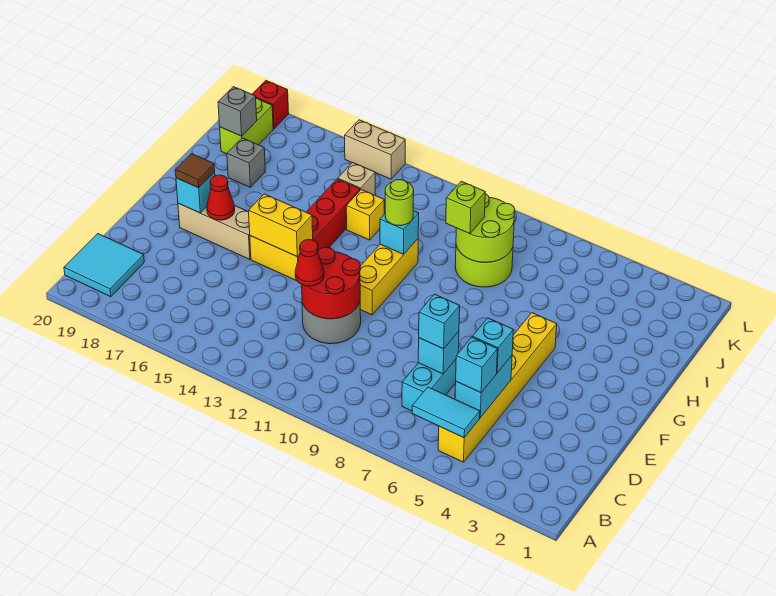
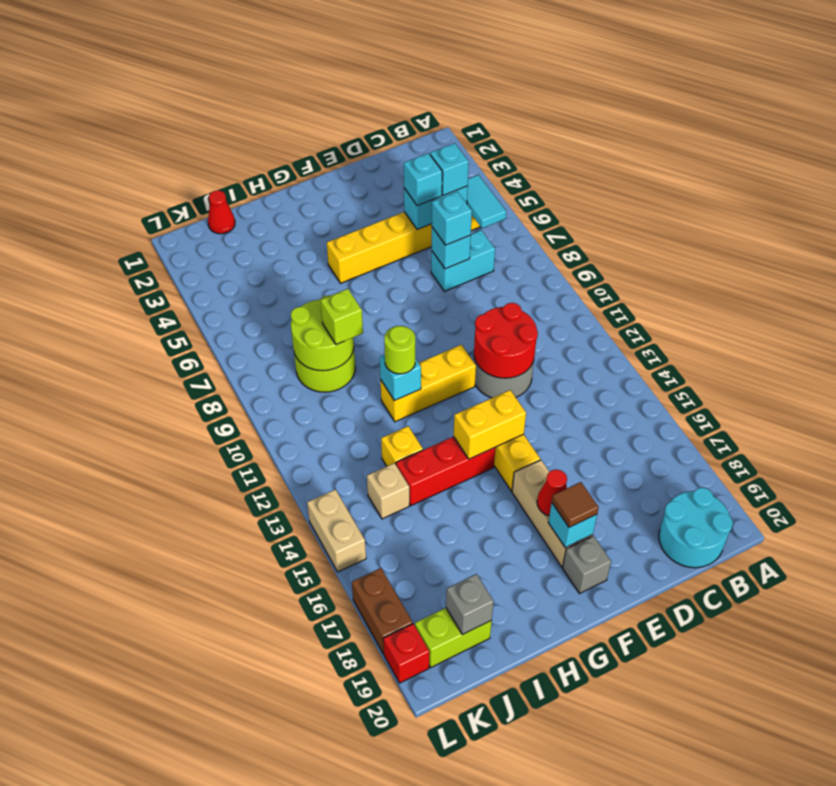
cyan 2x2 tile [64,234,144,297] -> cyan 2x2 round brick [659,488,733,568]
red 1x1 cone [295,239,324,286] -> red 1x1 cone moved to [208,190,235,234]
yellow 1x2 brick [249,194,313,257] -> yellow 1x2 brick turned to [454,390,526,459]
grey 1x1 brick [227,138,265,187] -> grey 1x1 brick moved to [563,536,611,593]
none -> brown 1x2 brick [352,568,413,654]

